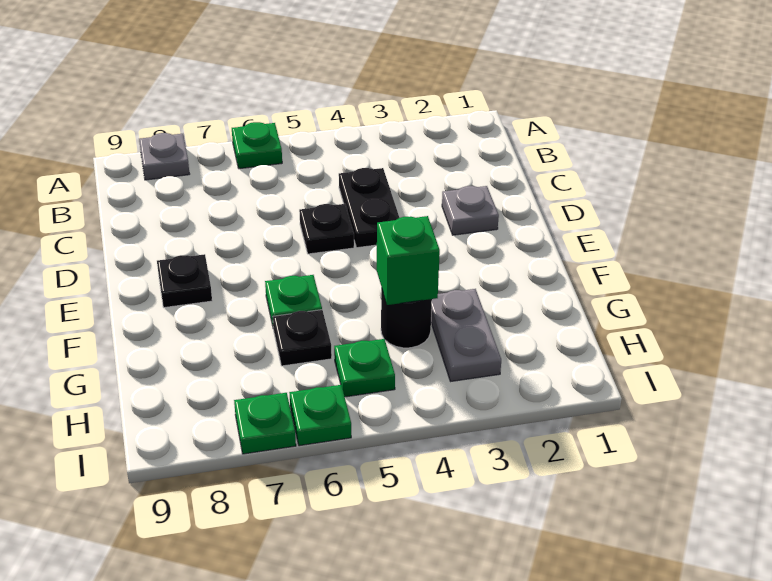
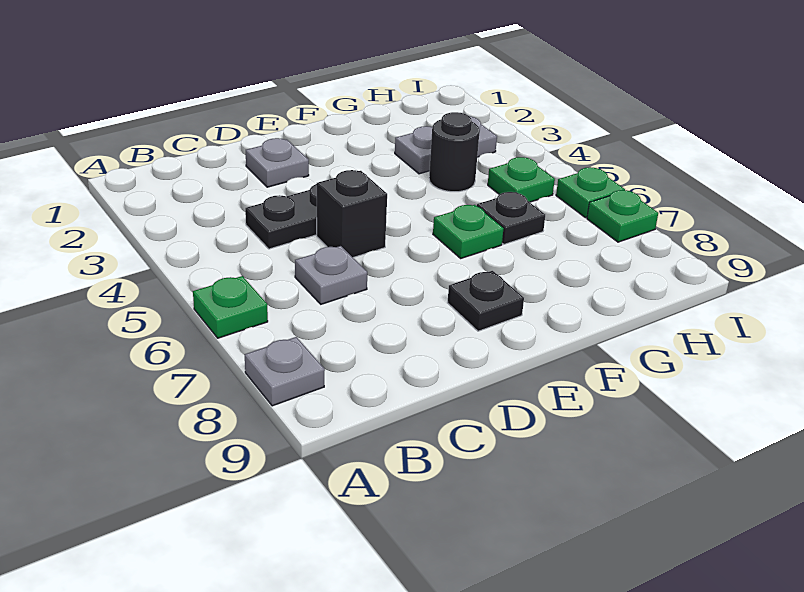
none -> grey 1x1 plate [295,246,367,304]
black 1x1 plate [299,204,354,254] -> black 1x1 brick [317,170,387,257]
green 1x1 brick [377,216,440,305] -> none

